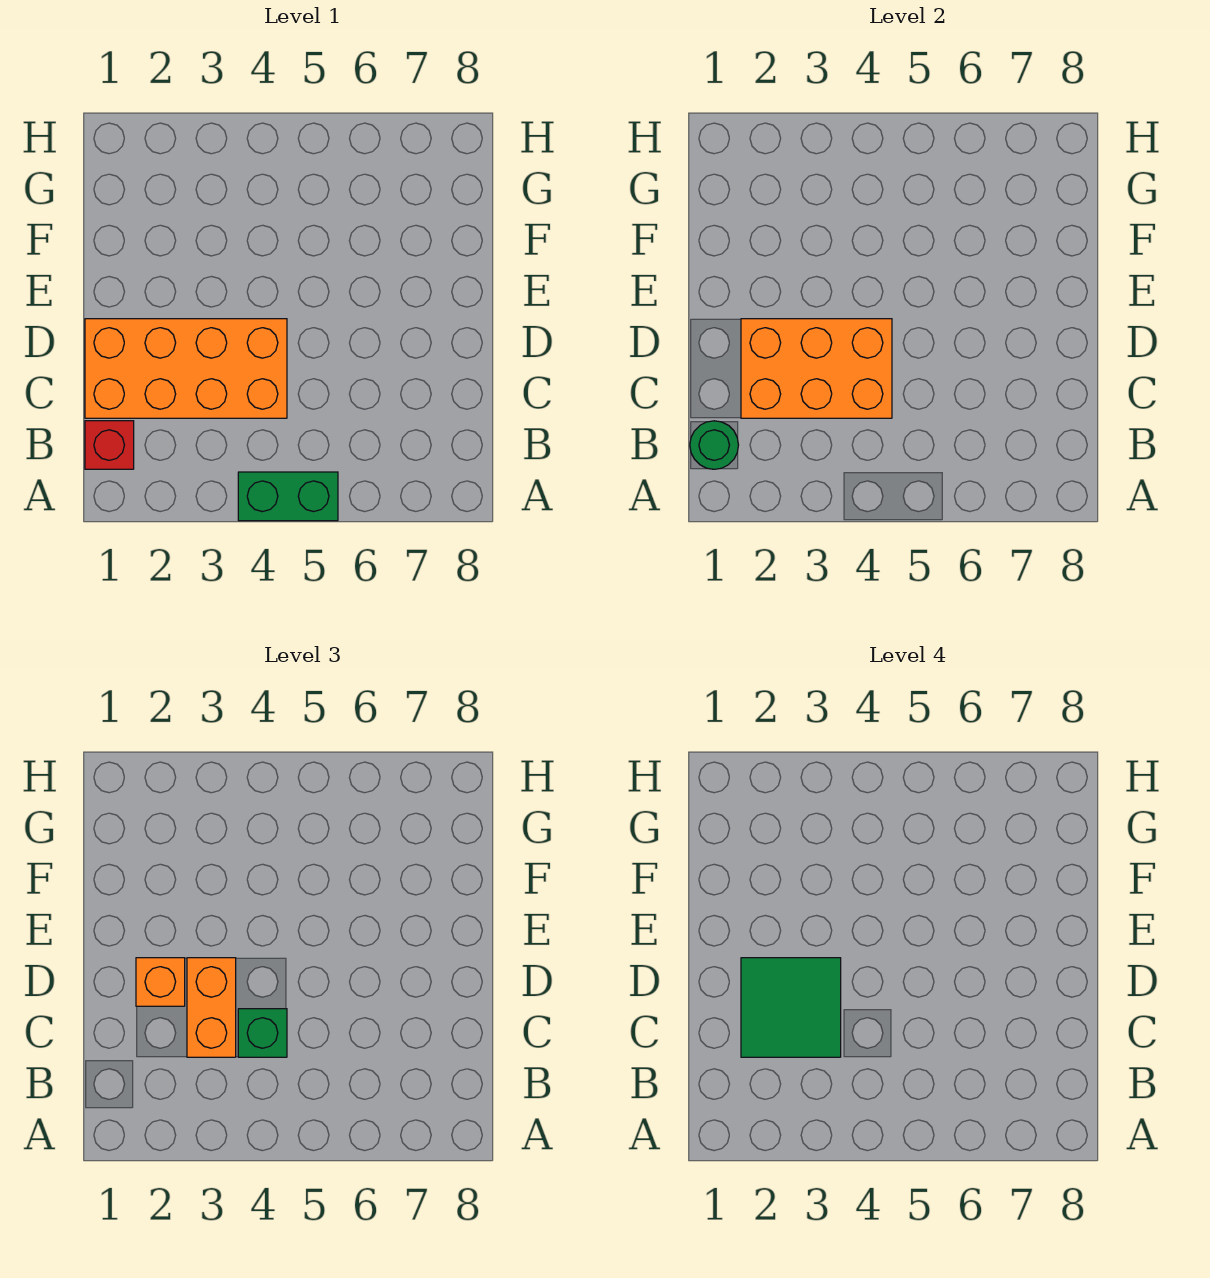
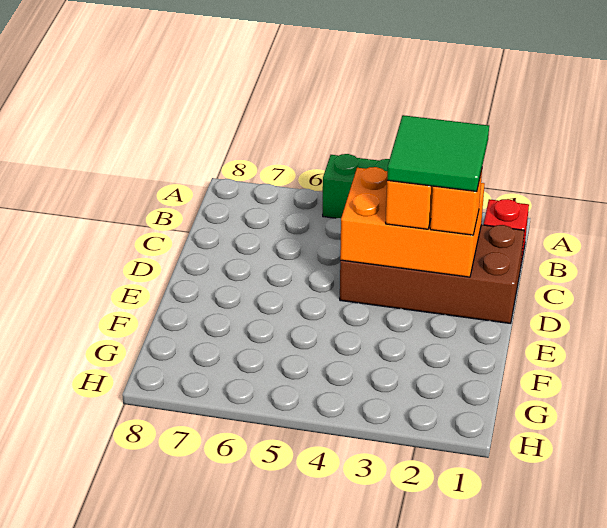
green 1x1 round brick [690,421,738,469] -> none
orange 2x4 brick [85,319,287,418] -> brown 2x4 brick [340,225,524,323]
green 1x1 brick [238,1009,287,1057] -> none

